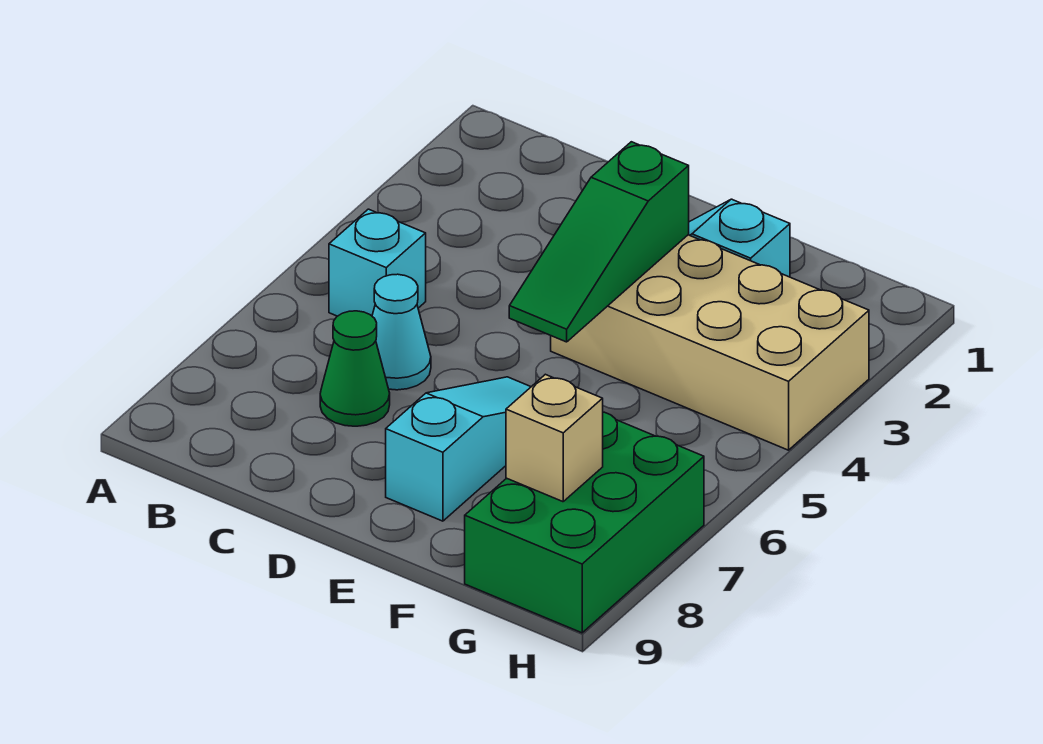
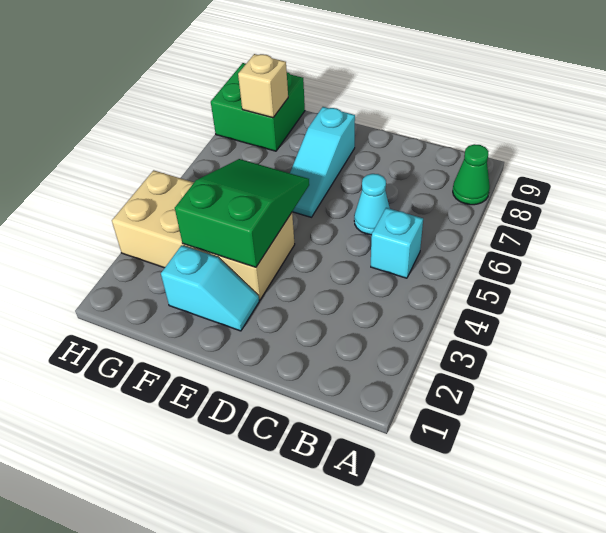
green 1x1 cone [320,311,390,426] -> green 1x1 cone moved to [453,144,490,205]
green 1x3 slope [509,142,689,342] -> green 2x3 slope [175,159,309,267]
green 2x3 brick [465,412,704,633] -> green 2x2 brick [211,63,305,151]

